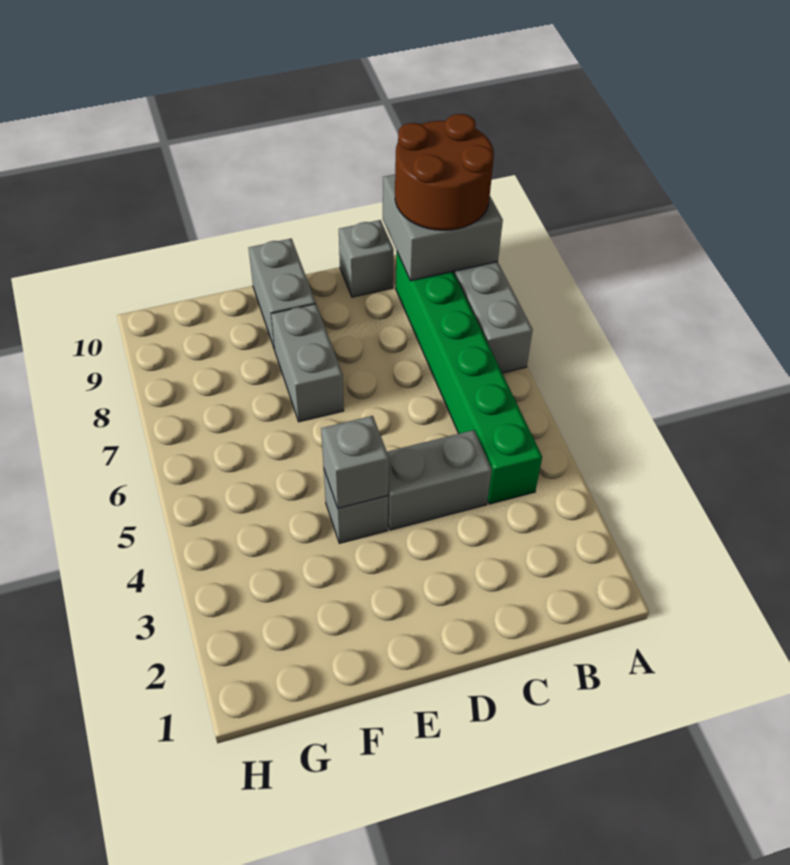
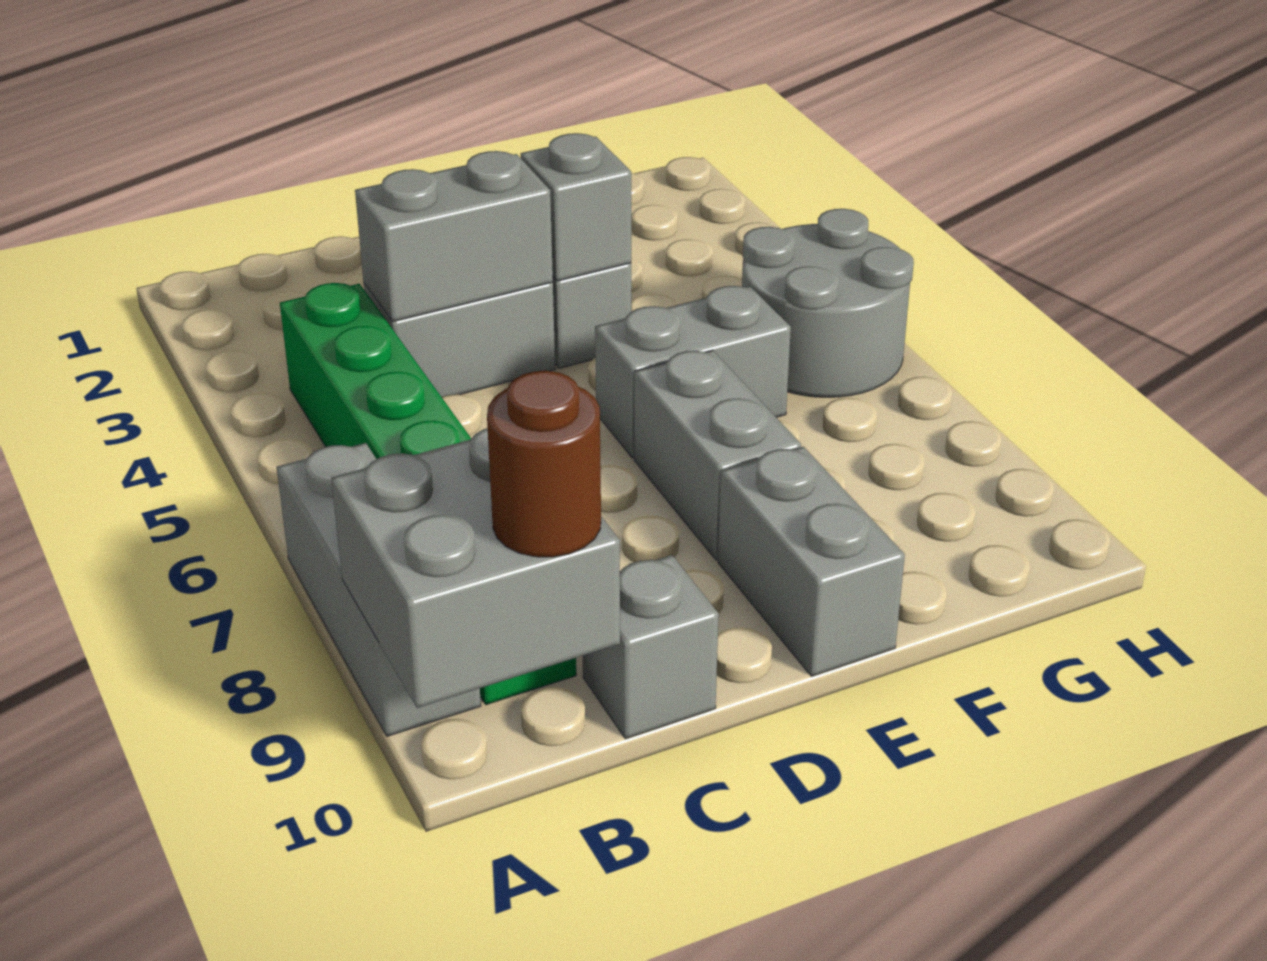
brown 2x2 round brick [395,114,494,230] -> brown 1x1 round brick [487,371,601,557]
none -> grey 1x2 brick [355,151,553,322]
none -> grey 1x2 brick [595,286,791,458]
none -> grey 2x2 round brick [742,209,914,397]

